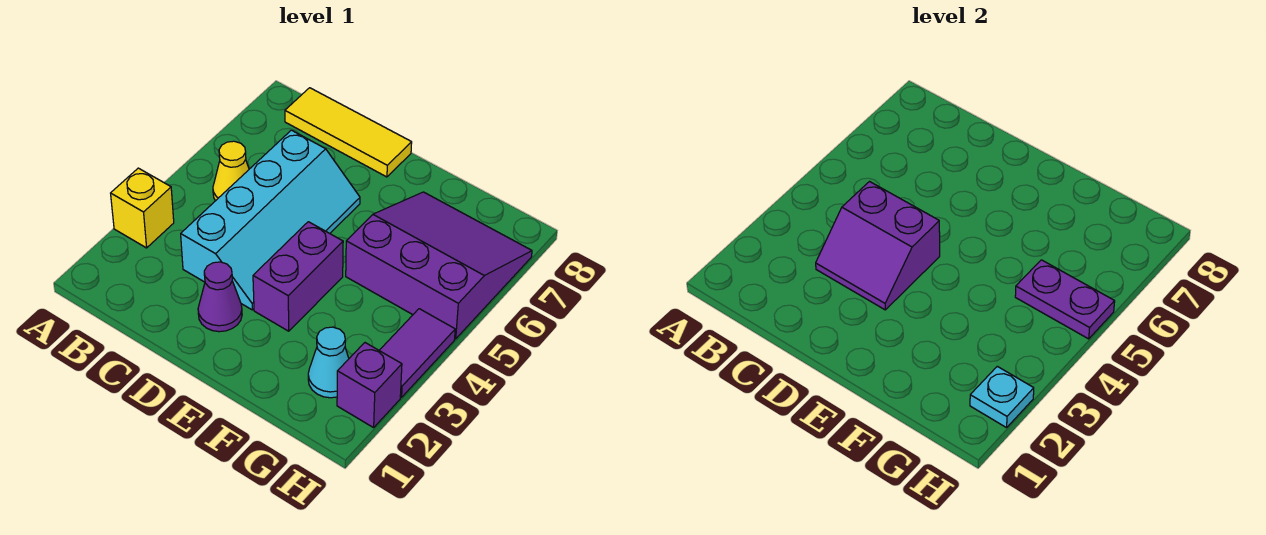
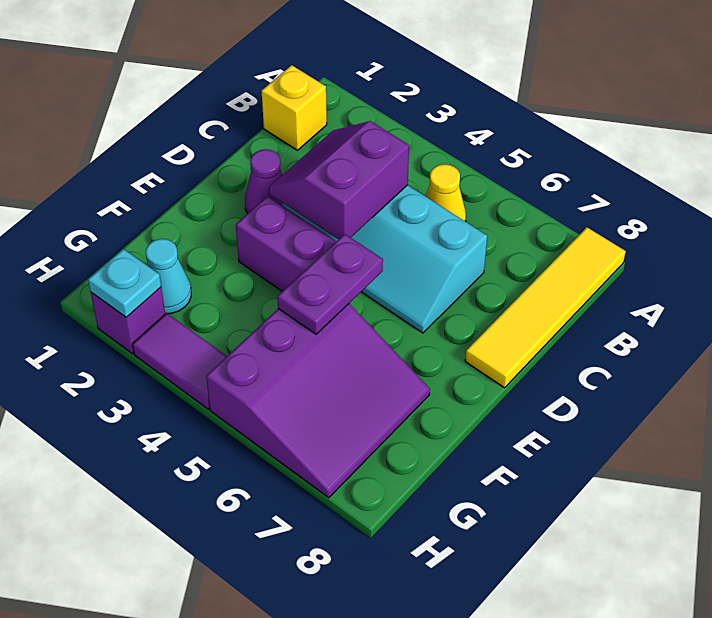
yellow 1x1 brick [111,168,174,248] -> yellow 1x1 brick moved to [262,65,327,150]
yellow 1x3 tile [285,88,412,177] -> yellow 1x4 tile [465,227,626,388]
purple 1x2 plate [1015,260,1115,339] -> purple 1x2 plate moved to [277,234,383,334]

